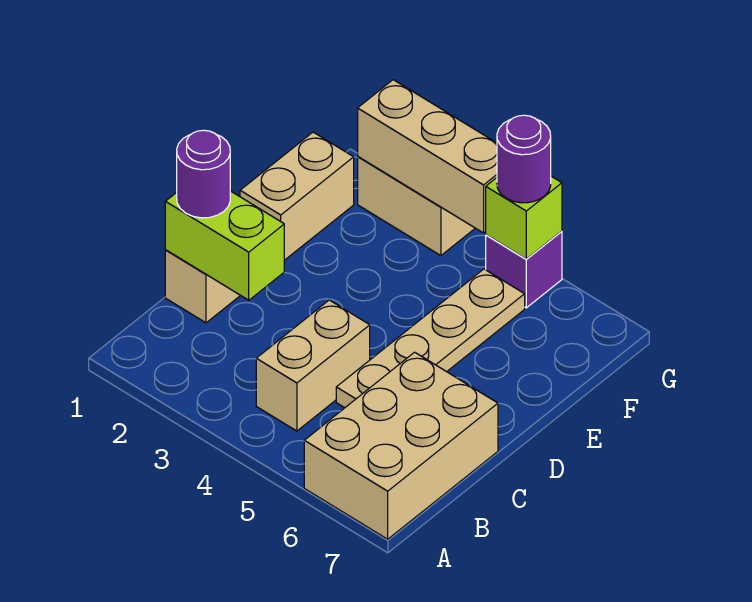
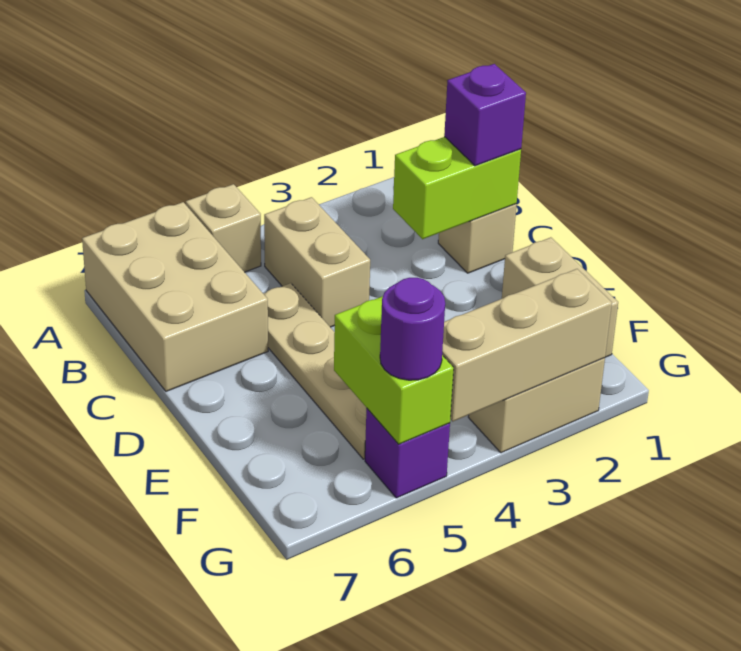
none -> tan 1x1 brick [186,184,261,272]
purple 1x1 round brick [177,130,230,218] -> purple 1x1 brick [444,64,526,166]
lime 1x1 brick [486,176,562,259] -> lime 1x2 brick [334,296,454,444]

